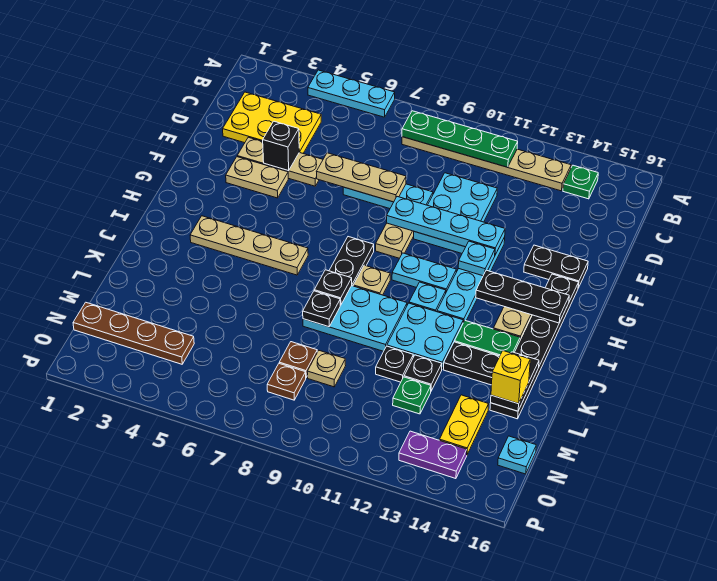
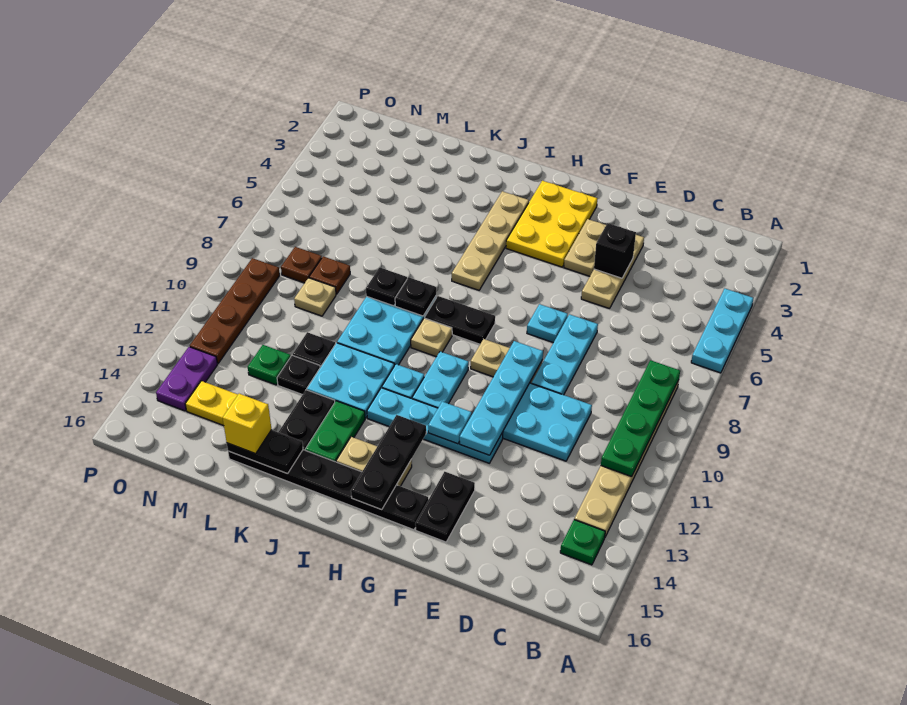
yellow 2x3 plate [223,92,321,153] -> yellow 2x3 plate moved to [506,181,597,267]
tan 1x3 plate [316,153,406,202] -> none
brown 1x4 plate [73,302,194,364] -> brown 1x4 plate moved to [190,258,280,363]
cyan 1x1 plate [498,436,536,474] -> cyan 1x1 plate moved to [527,304,568,343]

